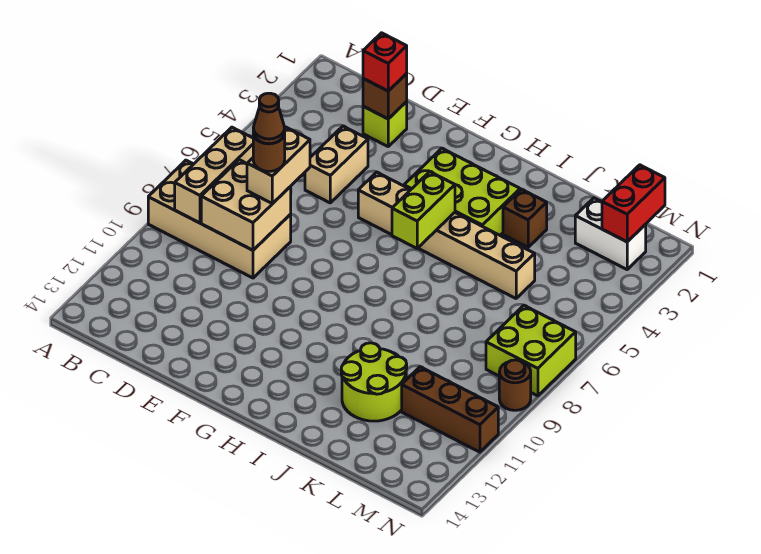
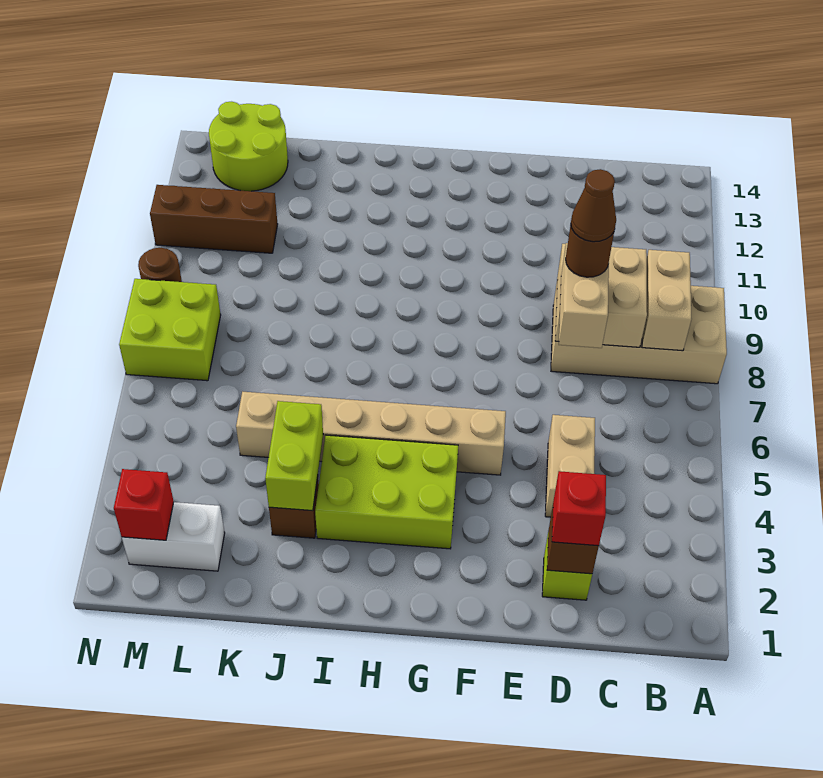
tan 1x3 brick [175,127,253,223] -> tan 1x2 brick [642,250,691,351]
lime 1x2 brick [392,172,455,248] -> lime 1x2 brick moved to [265,401,323,511]
lime 2x2 round brick [341,343,407,421] -> lime 2x2 round brick moved to [209,102,288,191]
red 1x2 brick [602,165,665,242] -> red 1x1 brick [114,469,174,540]

